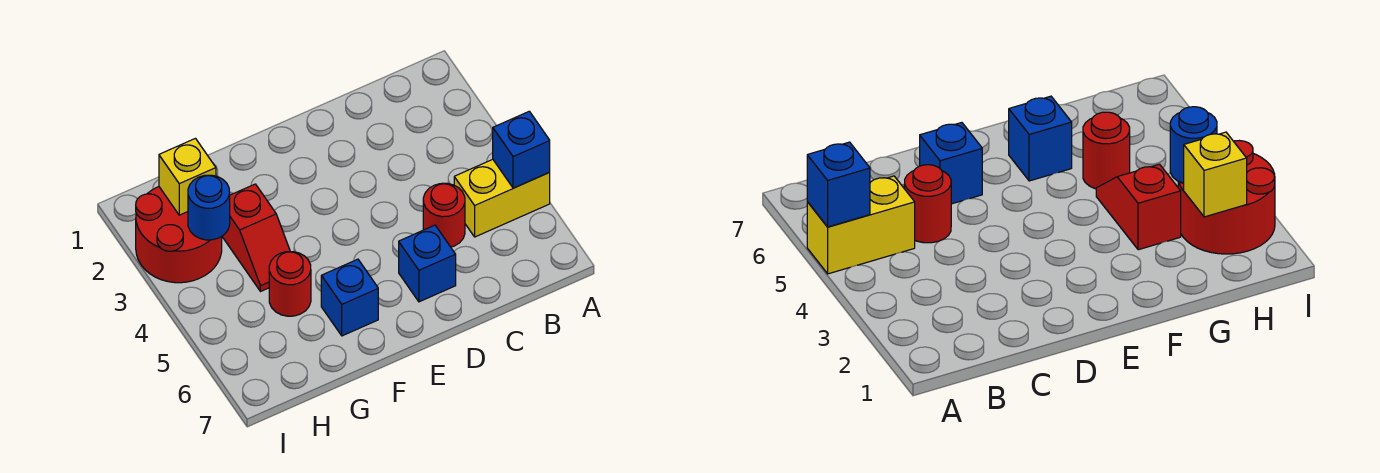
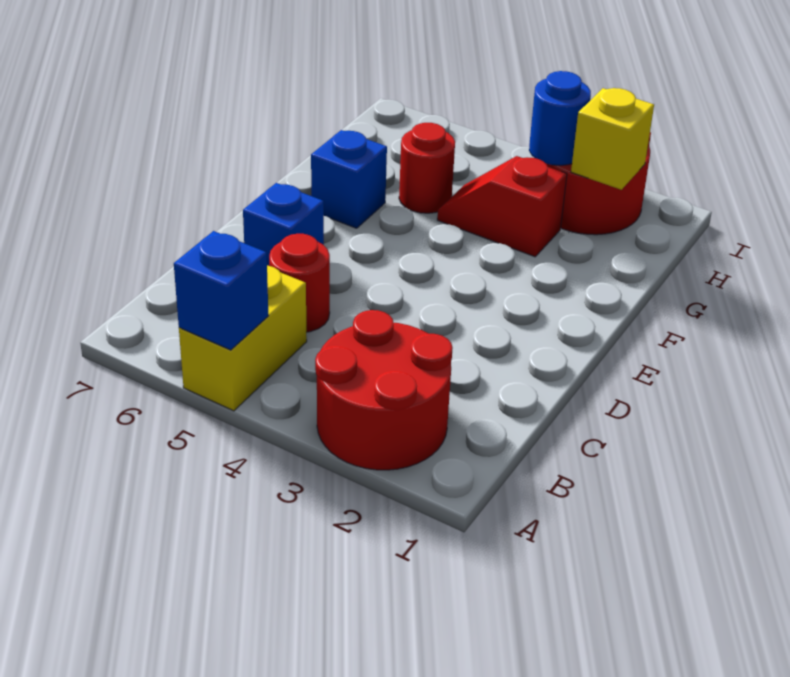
none -> red 2x2 round brick [315,310,453,470]

